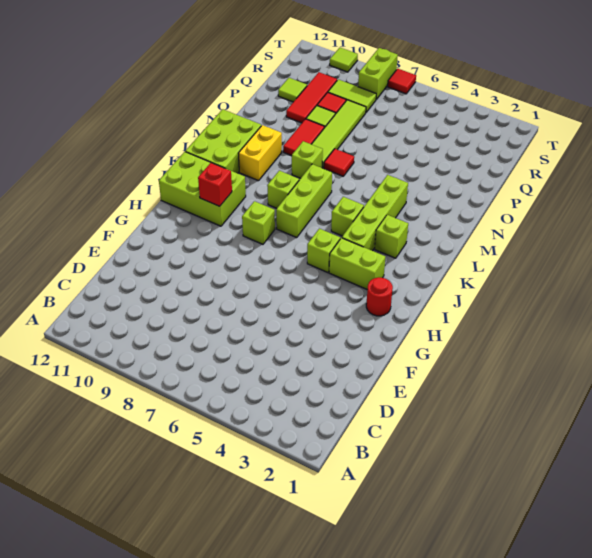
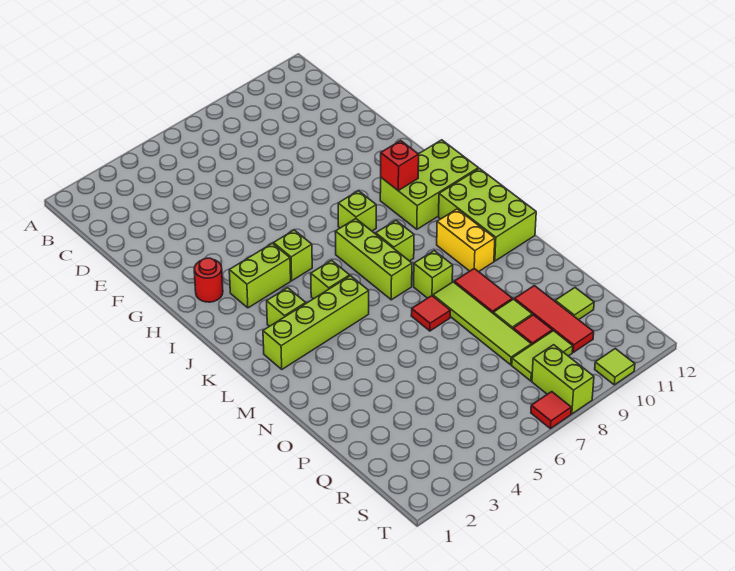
lime 1x4 brick [342,175,408,251] -> lime 1x4 brick turned to [263,276,369,369]

